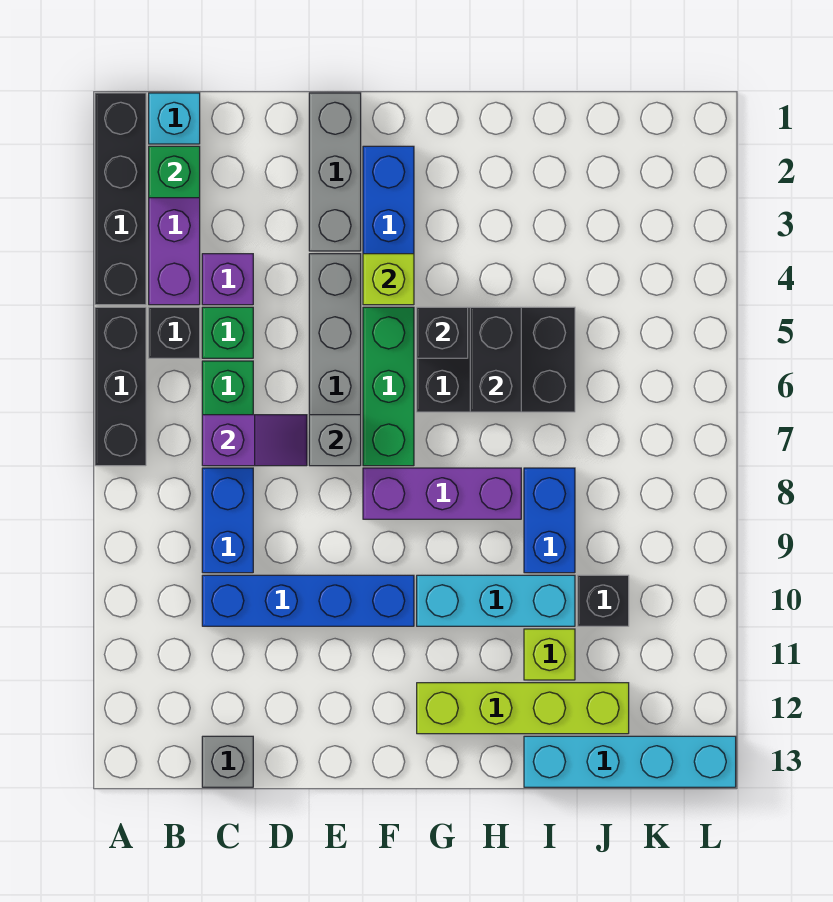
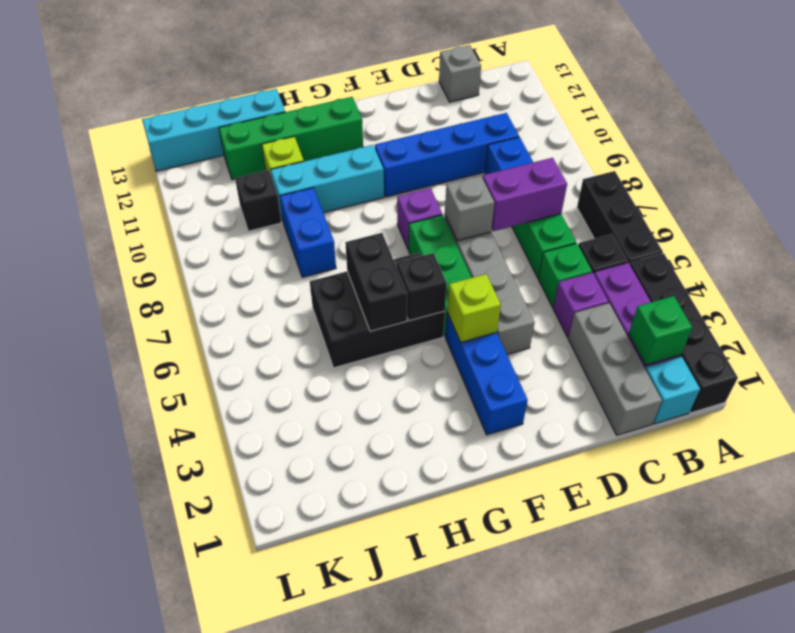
purple 1x2 slope [202,415,307,466] -> purple 1x2 brick [483,158,567,231]
grey 1x3 brick [309,93,361,251] -> grey 1x3 brick moved to [568,303,662,435]
purple 1x3 brick [363,468,521,519] -> purple 1x1 brick [397,188,442,250]
lime 1x4 brick [417,683,629,734] -> green 1x4 brick [219,97,363,180]

